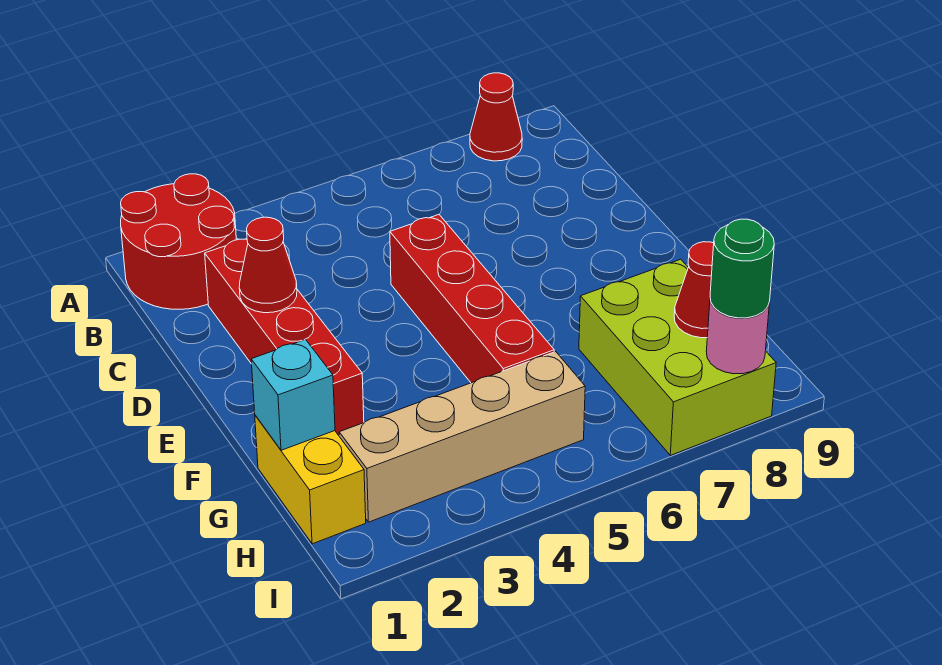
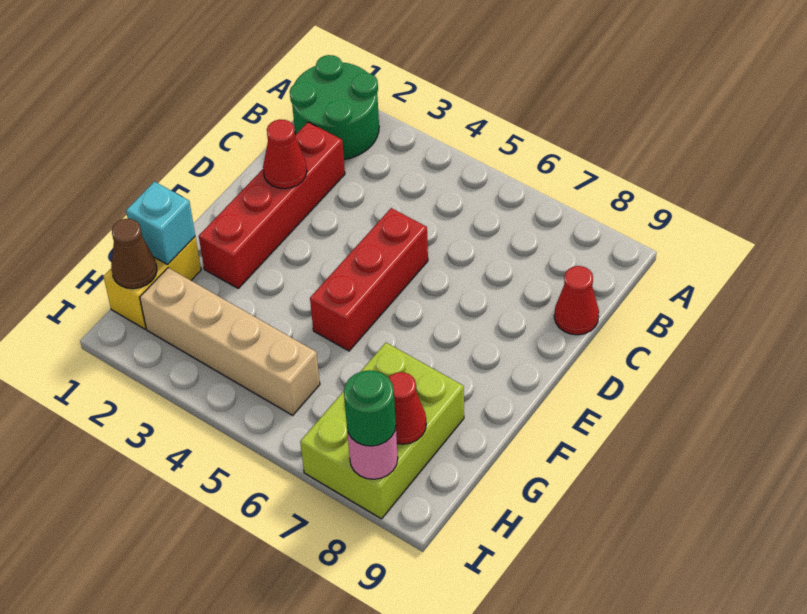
red 2x2 round brick [121,174,236,309] -> green 2x2 round brick [290,55,379,160]
red 1x1 cone [470,73,522,161] -> red 1x1 cone moved to [554,266,599,335]
red 1x4 brick [390,215,554,383] -> red 1x3 brick [310,208,428,351]
none -> brown 1x1 cone [111,219,157,289]

